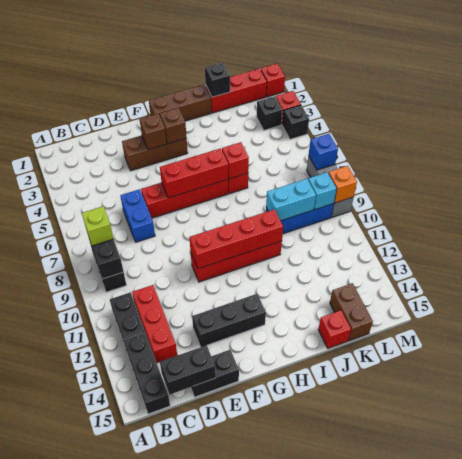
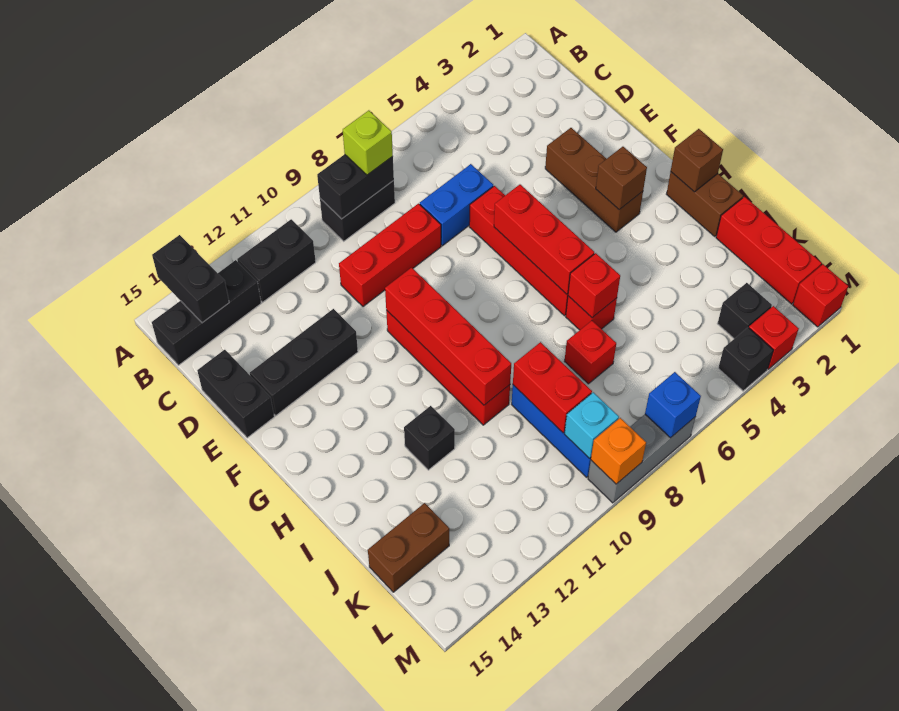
red 1x3 brick [132,285,177,363] -> red 1x3 brick moved to [339,204,441,307]
black 1x2 brick [160,345,216,394] -> black 1x2 brick moved to [152,235,229,323]
black 1x3 brick [192,294,266,347] -> black 1x3 brick turned to [250,309,358,416]
brown 1x1 brick [140,114,167,150] -> brown 1x1 brick moved to [671,129,723,192]
brown 1x3 brick [149,85,212,121] -> brown 1x2 brick [667,172,743,237]
black 1x1 brick [205,62,230,97] -> black 1x1 brick moved to [404,406,455,470]
cyan 1x2 brick [266,179,316,221] -> red 1x2 brick [513,342,592,433]
red 1x1 brick [318,310,351,348] -> red 1x1 brick moved to [564,321,616,384]

